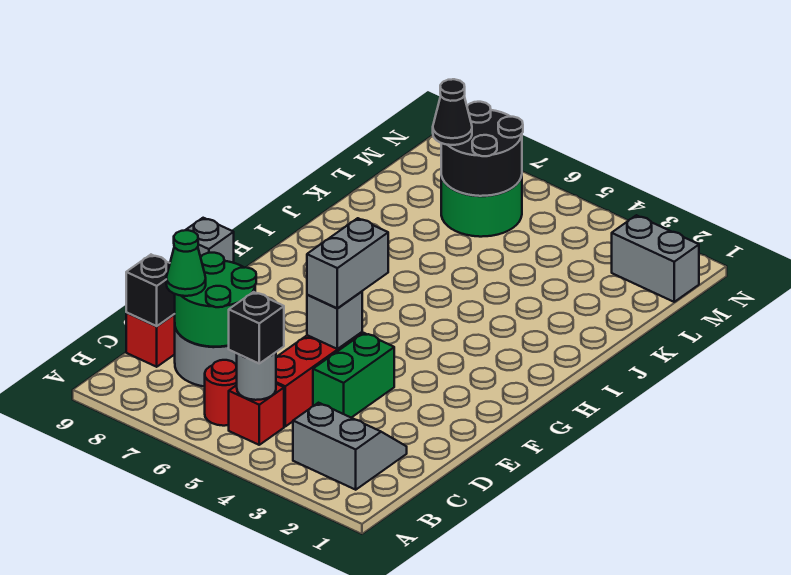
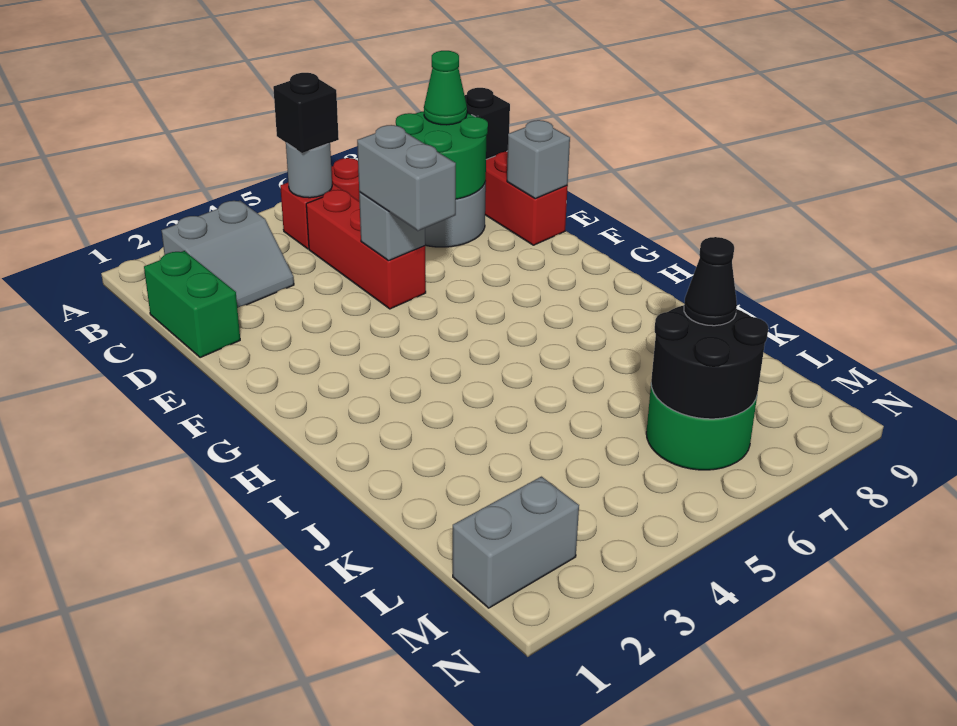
green 1x2 brick [313,333,394,418] -> green 1x2 brick moved to [144,251,240,358]

